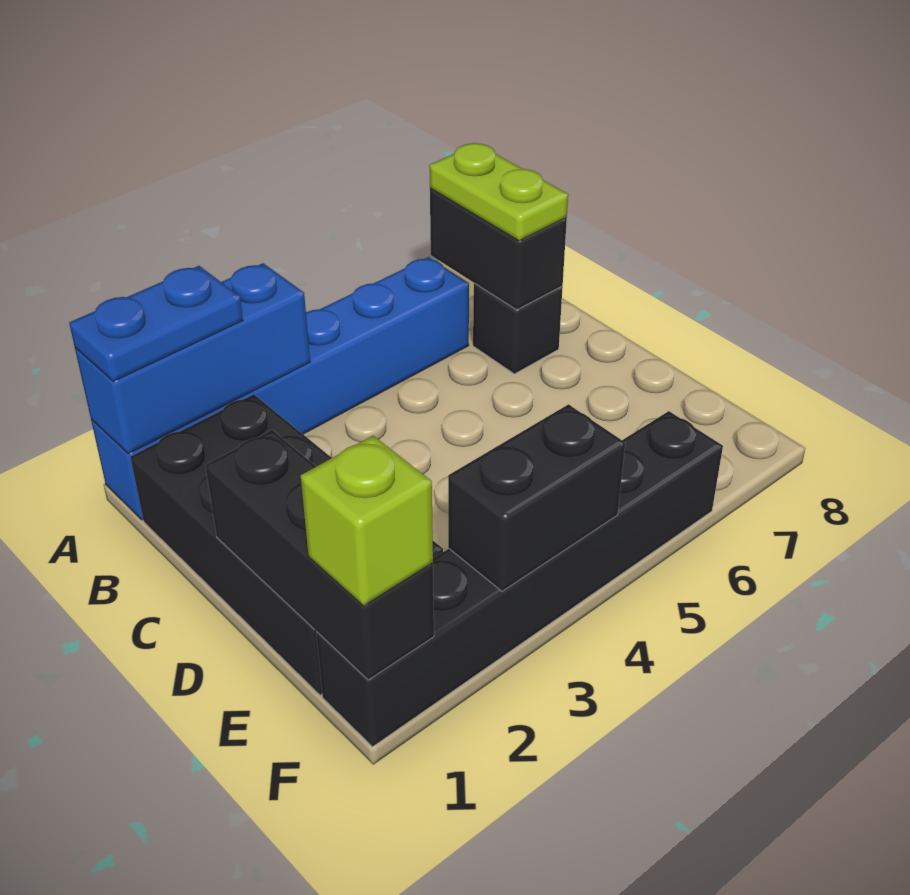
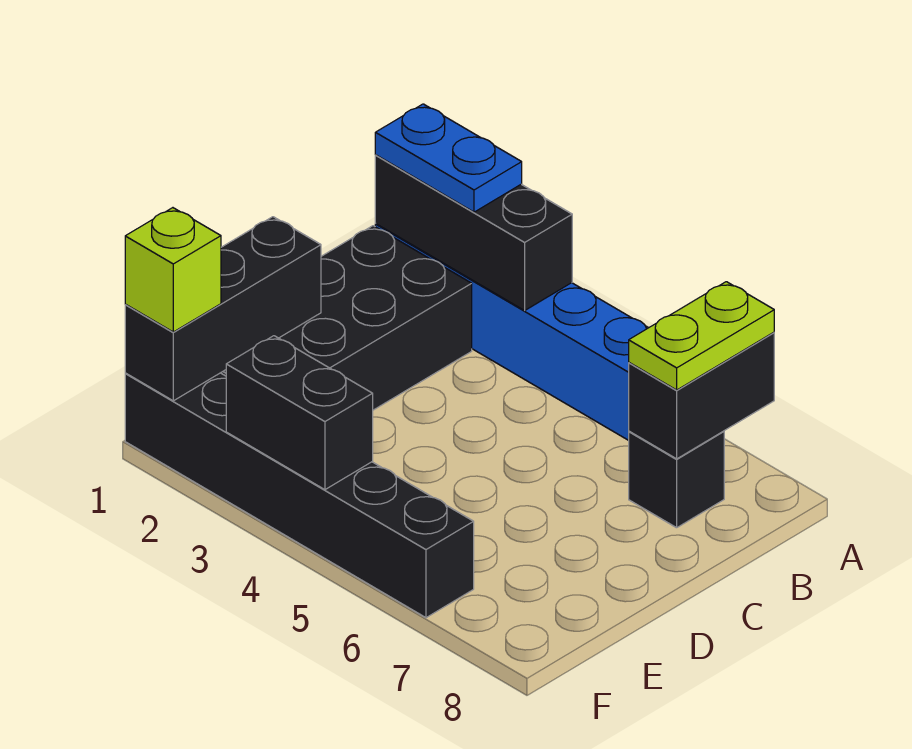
blue 1x3 brick [75,263,310,454] -> black 1x3 brick [375,155,572,311]

